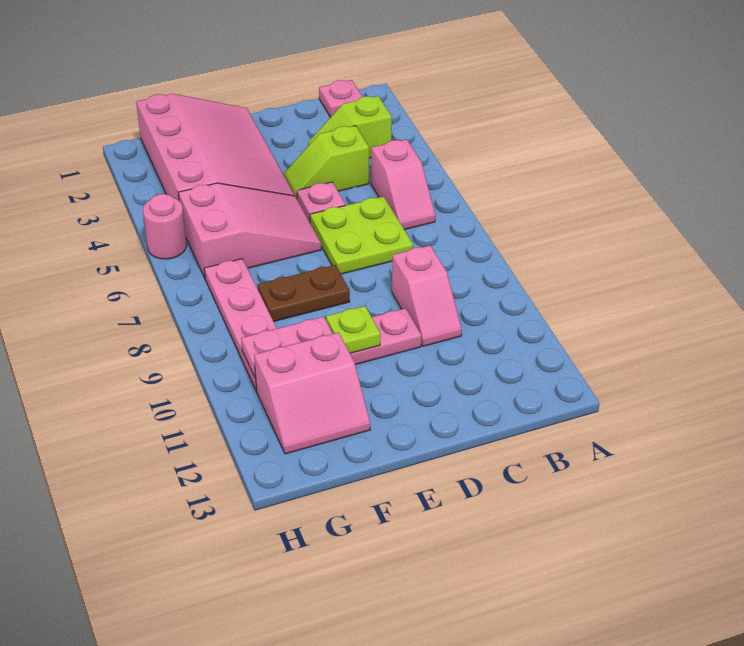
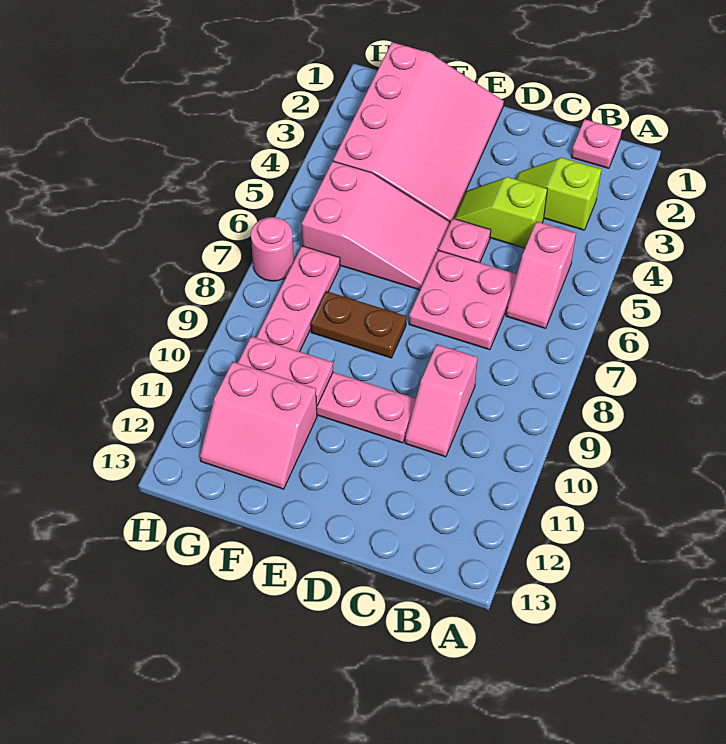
lime 2x2 plate [310,196,413,274] -> pink 2x2 plate [409,250,517,350]
lime 1x1 plate [326,306,380,353] -> none
pink 1x1 round brick [143,194,187,259] -> pink 1x1 round brick moved to [251,217,294,281]

